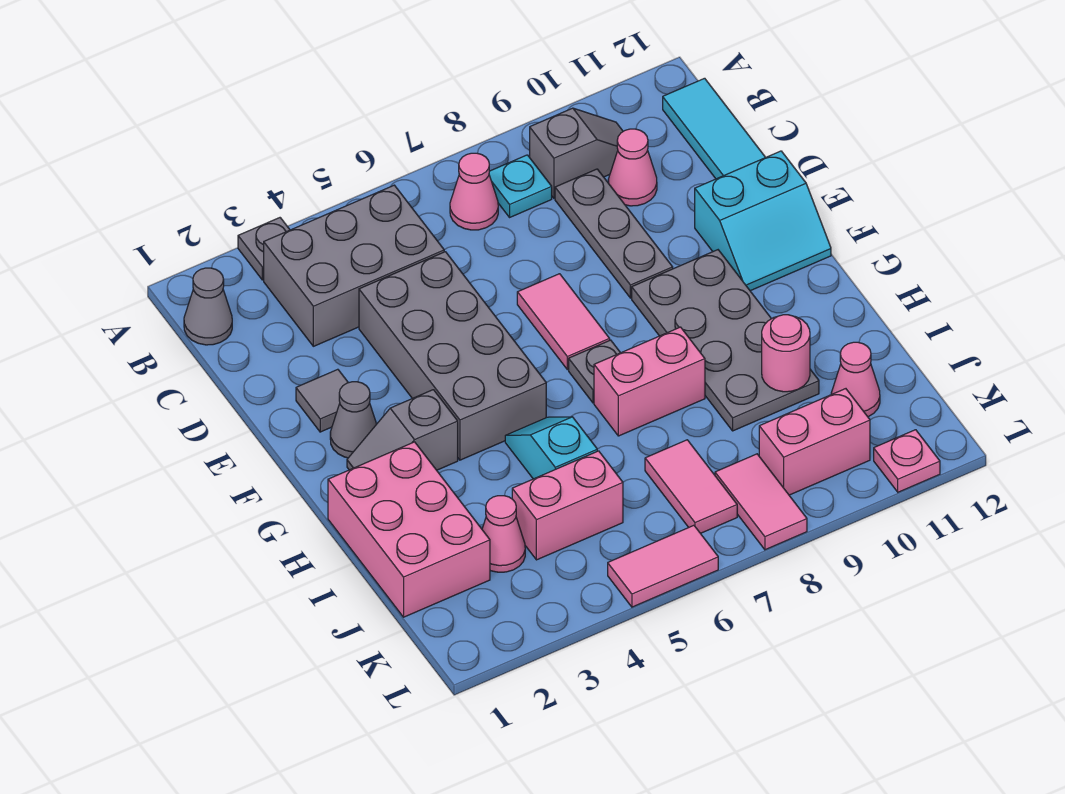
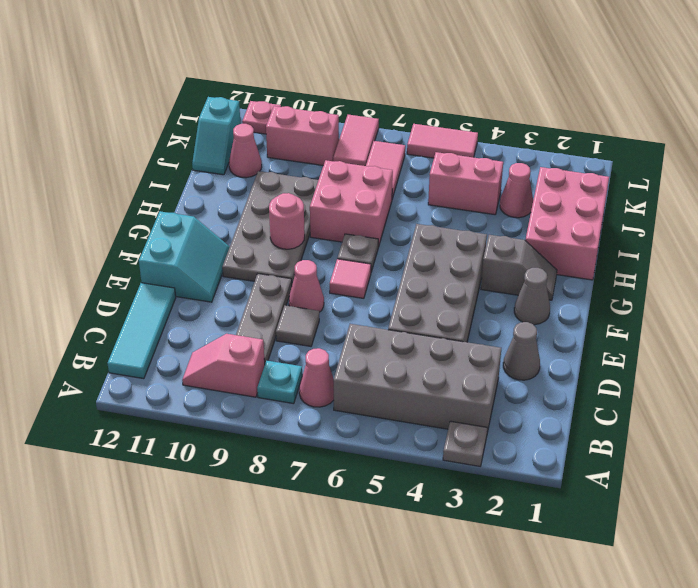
grey 1x1 cone [184,268,232,345] -> grey 1x1 cone moved to [503,322,540,380]
grey 2x3 brick [264,185,444,346] -> grey 2x4 brick [333,324,501,433]
grey 1x2 slope [530,108,623,198] -> pink 1x2 slope [182,334,265,397]
pink 1x1 cone [608,129,657,206] -> pink 1x1 cone moved to [289,260,324,312]
grey 1x1 tile [296,369,348,432] -> grey 1x1 tile moved to [276,305,319,346]
pink 1x2 tile [517,274,610,370] -> pink 1x1 tile [330,259,371,298]
cyan 2x2 slope [695,151,831,291] -> cyan 2x2 slope turned to [139,211,230,302]
cyan 1x2 slope [505,417,597,479] -> cyan 1x2 slope moved to [192,97,241,175]
pink 1x2 brick [594,327,705,436] -> pink 2x2 brick [310,160,393,247]
pink 1x1 round brick [762,315,810,392] -> pink 1x1 round brick moved to [269,193,305,249]

